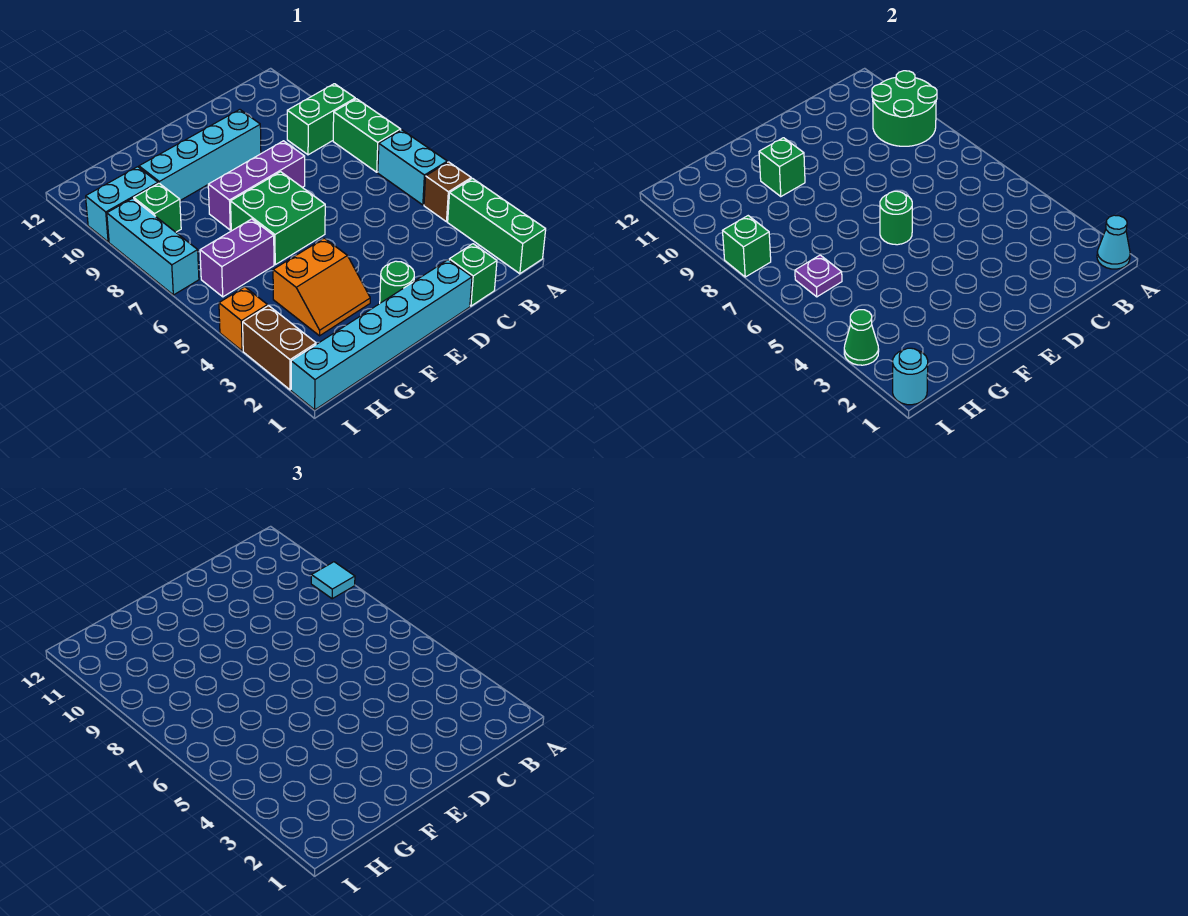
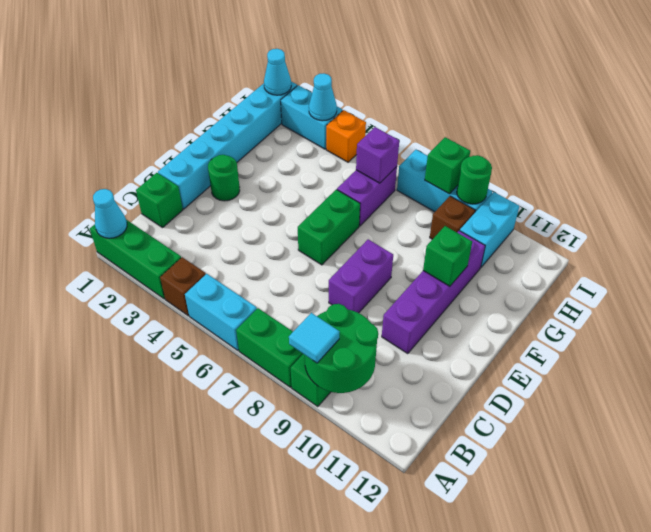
purple 1x3 brick [208,141,305,230] -> purple 1x2 brick [329,239,393,313]
cyan 1x4 brick [139,110,261,200] -> purple 1x4 brick [382,231,485,354]
green 2x2 brick [231,172,325,265] -> green 1x2 brick [298,189,360,265]
green 1x1 round brick [880,191,912,245] -> green 1x1 round brick moved to [457,155,492,204]
orange 2x2 slope [273,238,370,336] -> none
purple 1x1 plate [795,255,842,297] -> purple 1x1 brick [356,127,399,183]
green 1x1 brick [134,183,181,232] -> brown 1x1 brick [430,196,475,239]
cyan 1x1 round brick [893,348,928,405] -> cyan 1x1 cone [264,49,291,95]
brown 1x2 brick [243,306,316,390] -> cyan 1x2 brick [281,85,342,149]
green 1x1 cone [844,310,879,365] -> cyan 1x1 cone [309,73,337,121]

